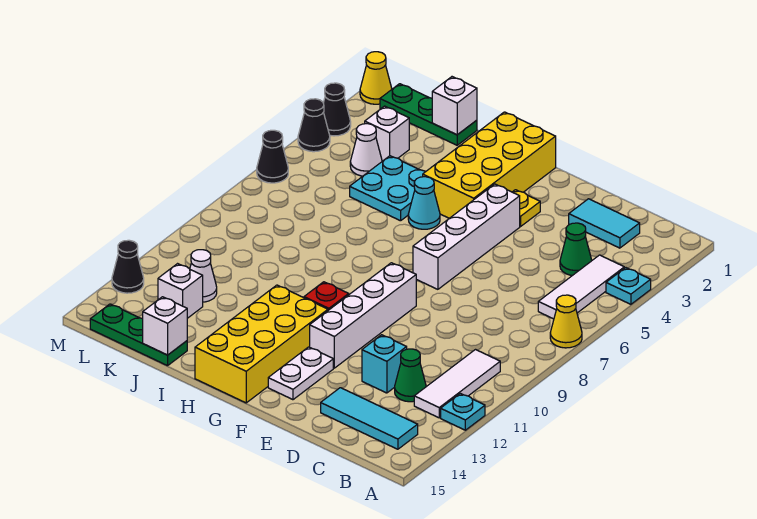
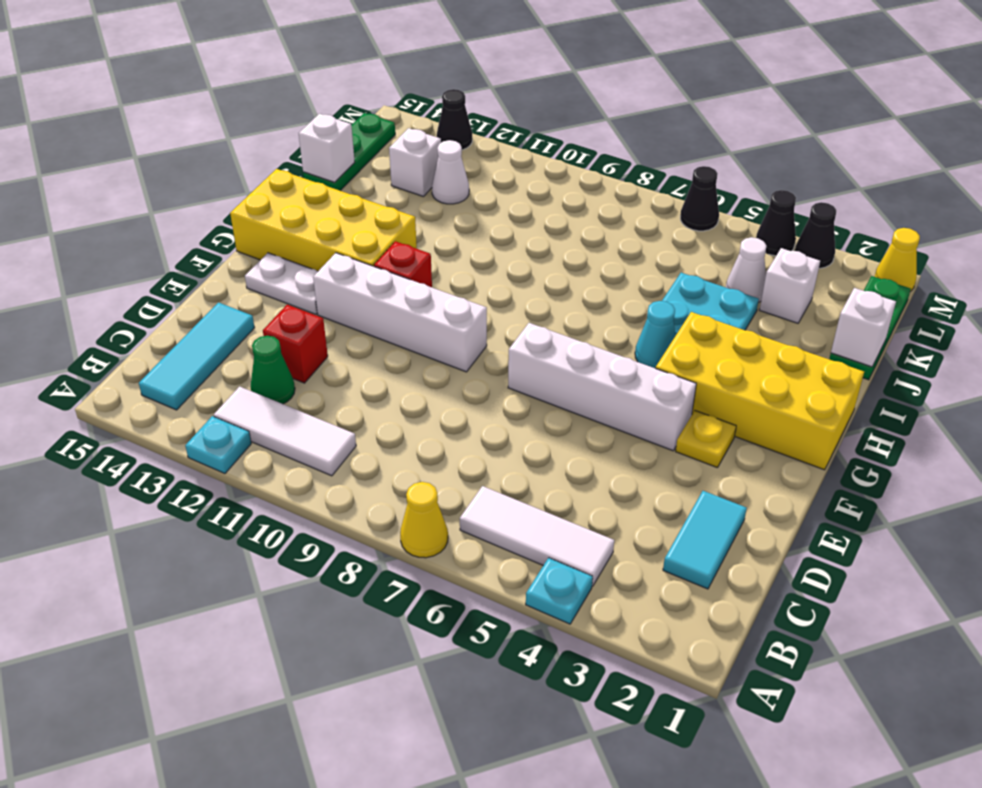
green 1x1 cone [560,223,592,276] -> none
cyan 1x1 brick [362,335,407,393] -> red 1x1 brick [263,304,328,383]

